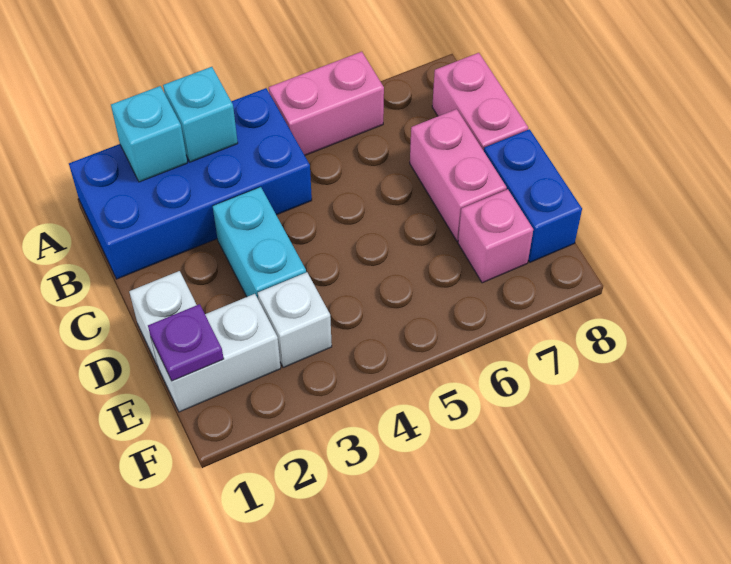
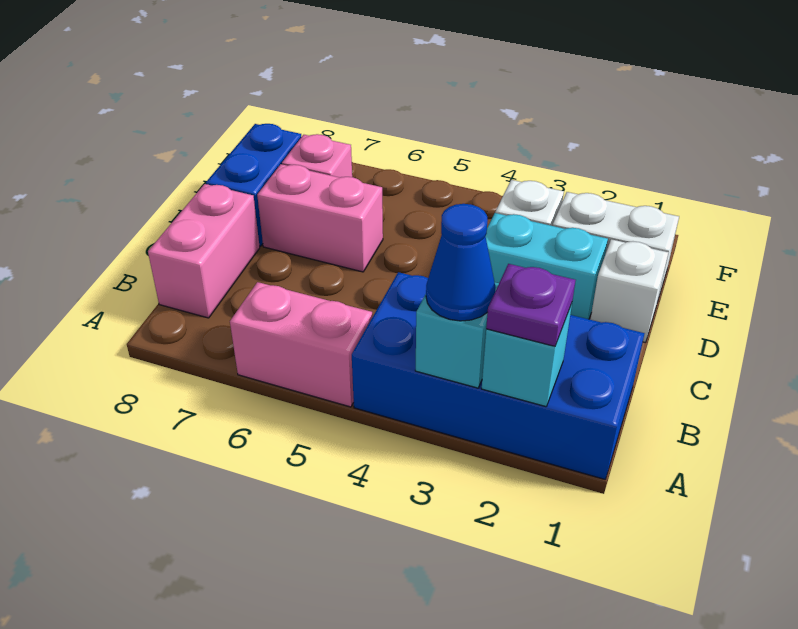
none -> blue 1x1 cone [426,204,496,321]
cyan 1x2 brick [213,187,306,298] -> cyan 1x2 brick turned to [485,213,608,319]
pink 1x2 brick [410,109,507,241] -> pink 1x2 brick turned to [257,164,383,272]
purple 1x1 plate [148,304,224,381] -> purple 1x1 plate moved to [486,264,576,346]

